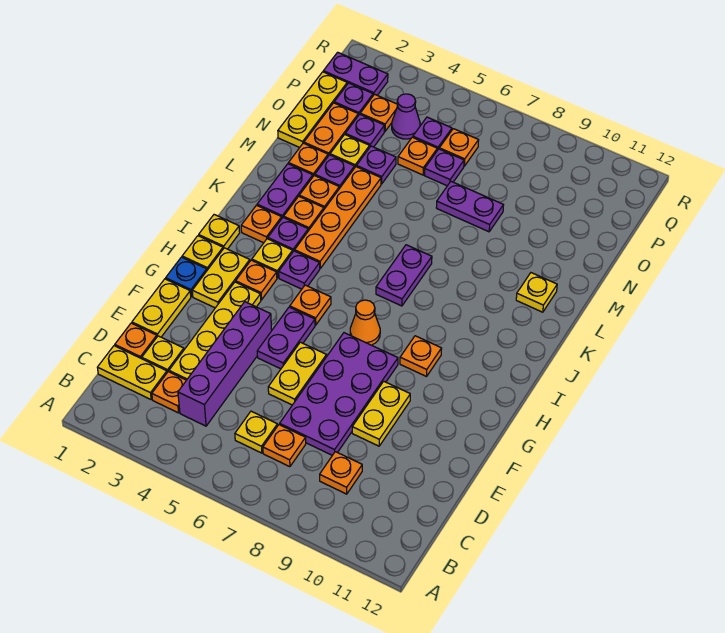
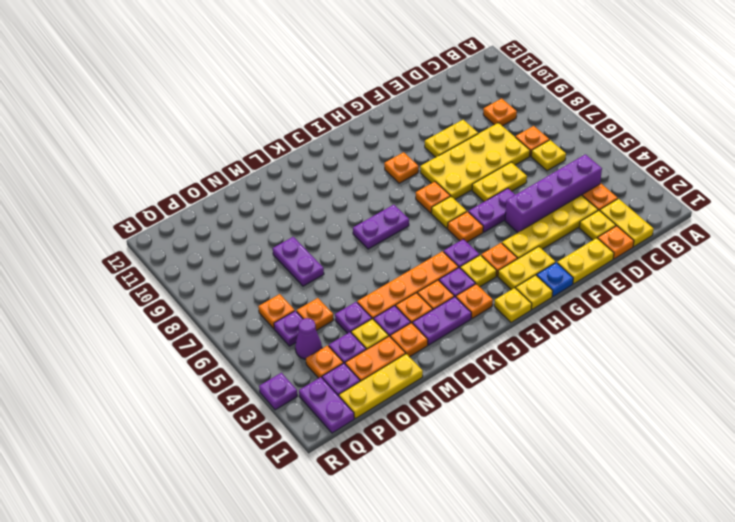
purple 2x4 plate [280,333,398,455] -> yellow 2x4 plate [420,123,530,199]
orange 1x1 cone [350,300,380,345] -> orange 1x1 plate [416,182,450,213]
yellow 1x1 plate [516,273,557,312] -> yellow 1x1 plate moved to [432,196,467,229]
purple 1x1 plate [425,149,464,186] -> purple 1x1 plate moved to [259,373,297,410]

